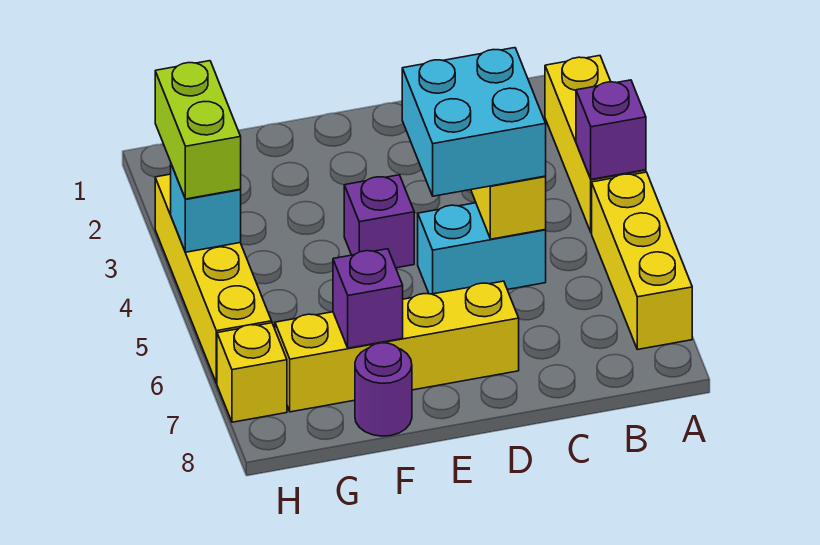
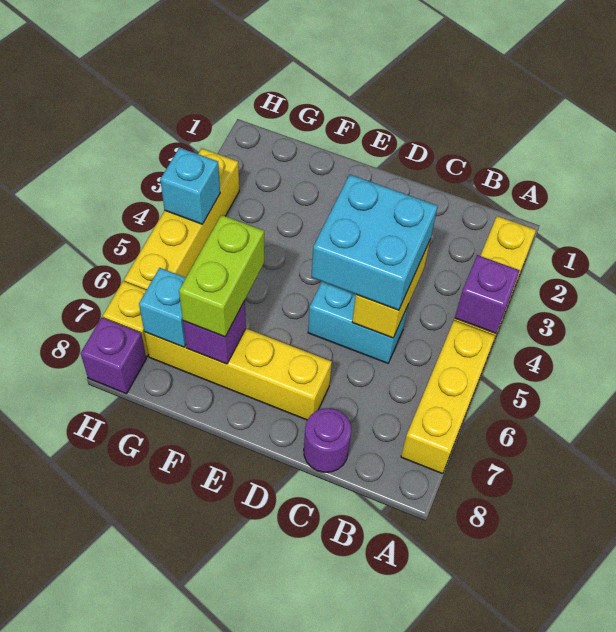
purple 1x1 brick [344,175,414,268] -> purple 1x1 brick moved to [81,318,146,394]
purple 1x1 round brick [355,343,412,436] -> purple 1x1 round brick moved to [304,408,351,472]
none -> cyan 1x1 brick [139,268,186,347]
lime 1x2 brick [155,61,241,199] -> lime 1x2 brick moved to [179,215,264,337]

